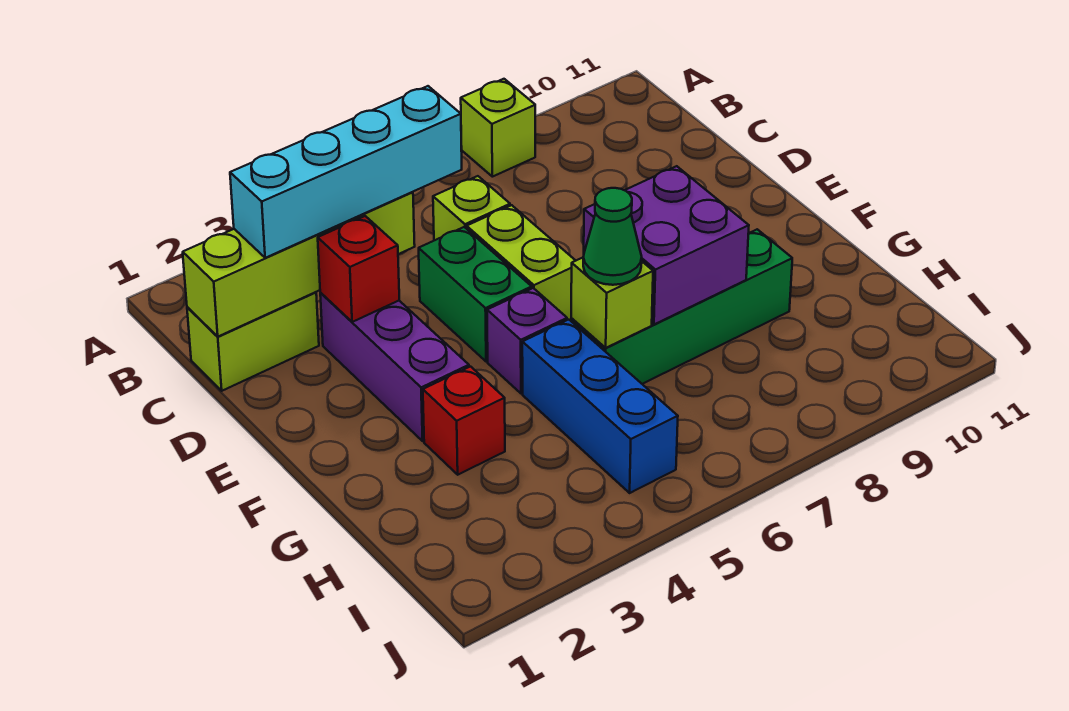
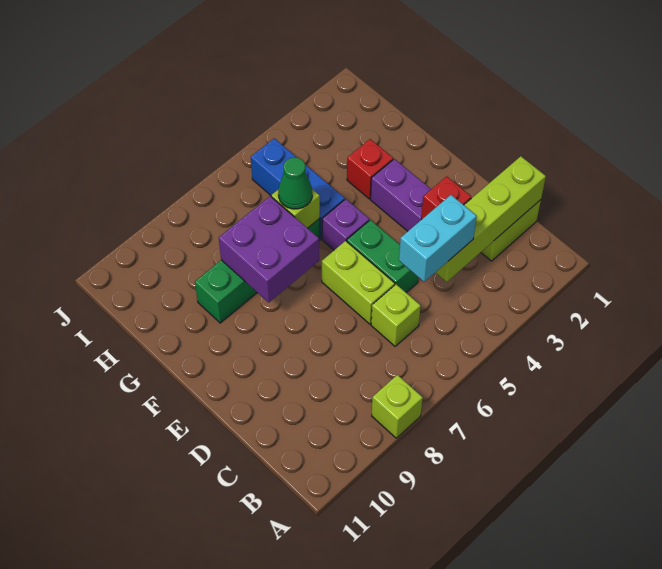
cyan 1x4 brick [230,86,462,258] -> cyan 1x2 brick [399,195,477,282]

